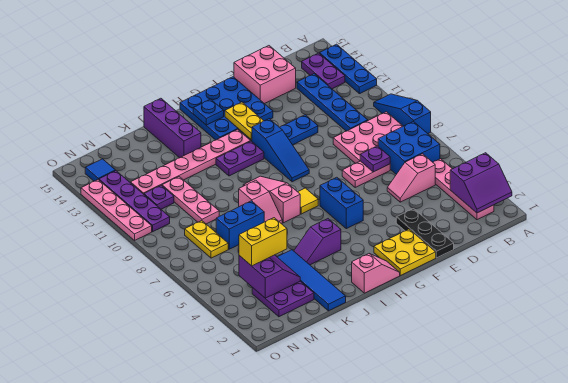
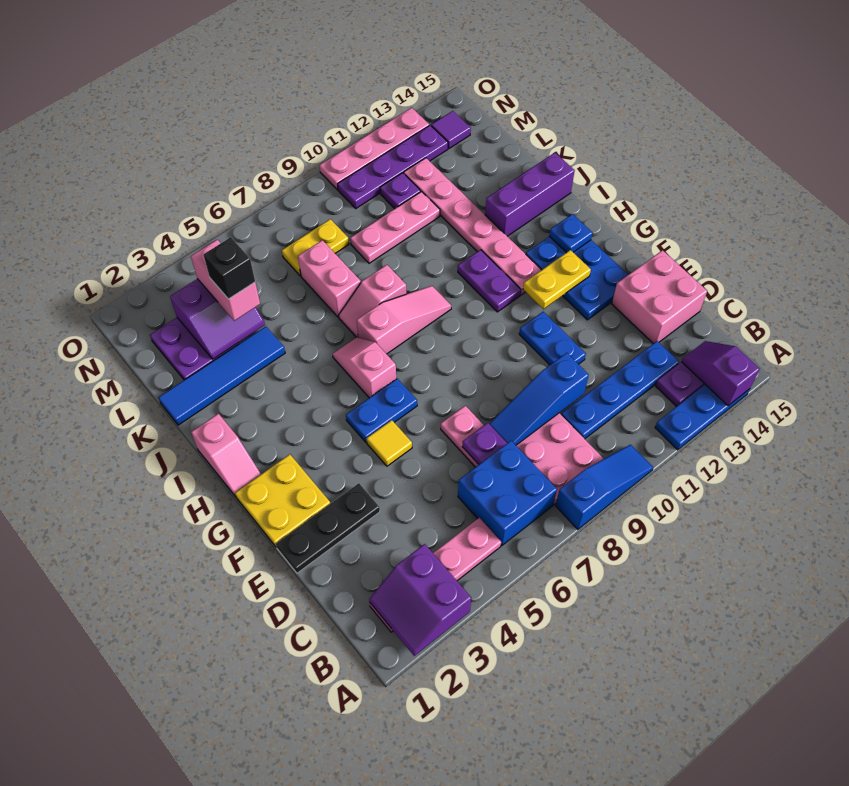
pink 1x2 slope [387,154,435,202] -> pink 1x2 slope moved to [333,337,396,398]
blue 3x3 plate [180,77,273,140] -> blue 2x3 plate [526,236,628,320]
blue 1x2 brick [320,177,363,229] -> blue 1x2 plate [346,379,417,442]
blue 1x3 slope [252,119,309,182] -> blue 1x3 slope moved to [490,353,589,445]
yellow 1x1 tile [298,188,318,214] -> yellow 1x1 tile moved to [367,420,412,466]
purple 1x2 slope [294,219,341,265] -> purple 1x2 slope moved to [682,341,760,406]
blue 1x2 brick [216,201,264,249] -> pink 1x2 brick [298,240,361,317]
yellow 1x2 brick [239,218,287,266] -> pink 1x2 brick [191,240,260,321]
none -> black 1x1 brick [203,237,255,299]
blue 1x1 tile [85,159,115,181] -> purple 1x1 tile [431,111,471,148]

